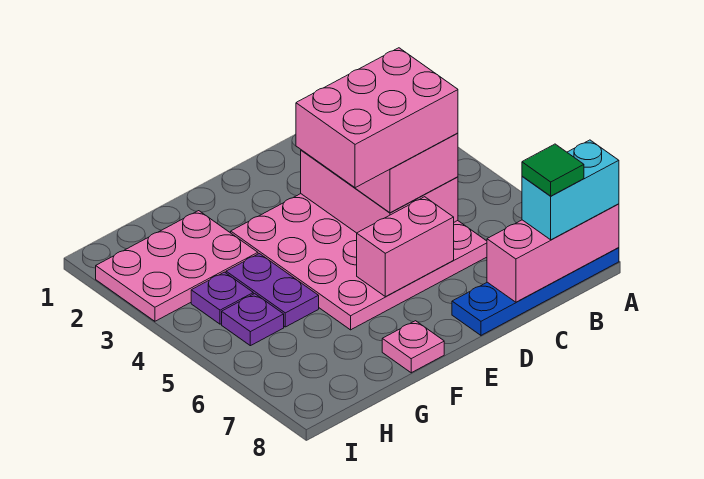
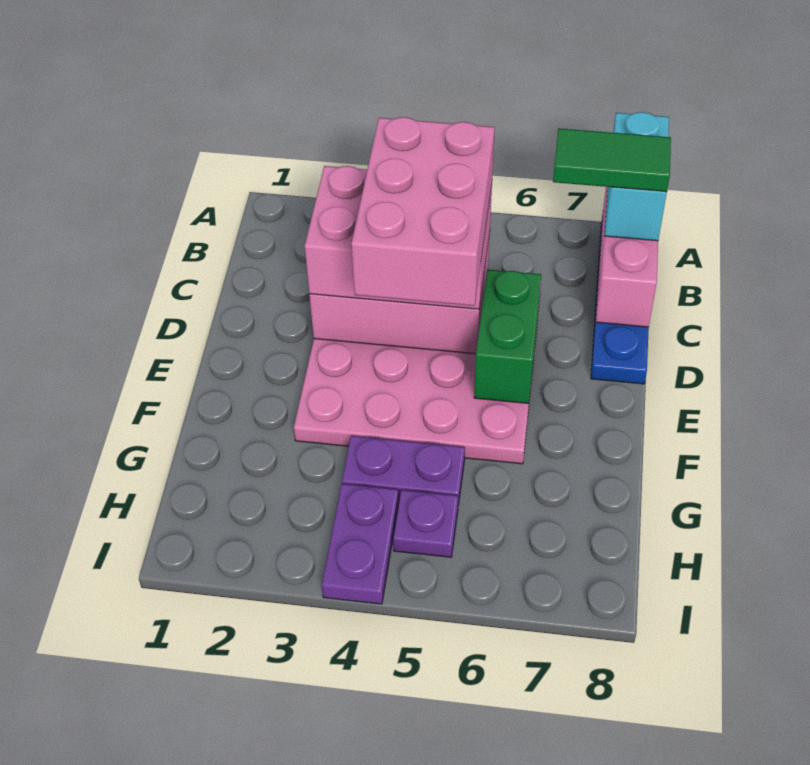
green 1x1 tile [522,144,584,196] -> green 1x2 tile [553,129,671,192]
pink 1x2 brick [357,197,454,297] -> green 1x2 brick [474,270,541,404]
pink 1x1 plate [382,321,444,373] -> none
pink 2x3 plate [96,211,258,321] -> none
purple 1x1 plate [191,272,253,324] -> purple 1x2 plate [322,484,399,604]

